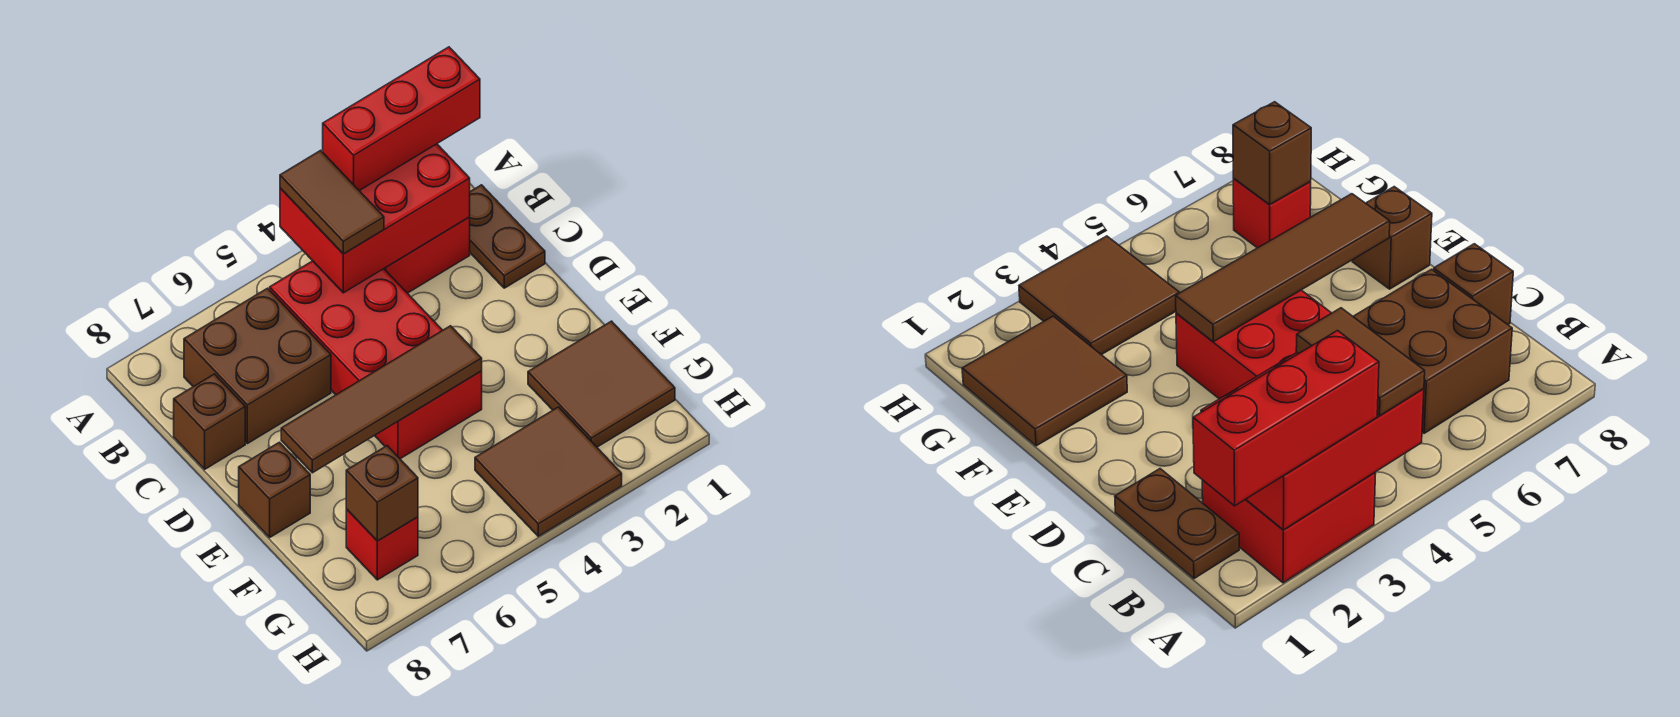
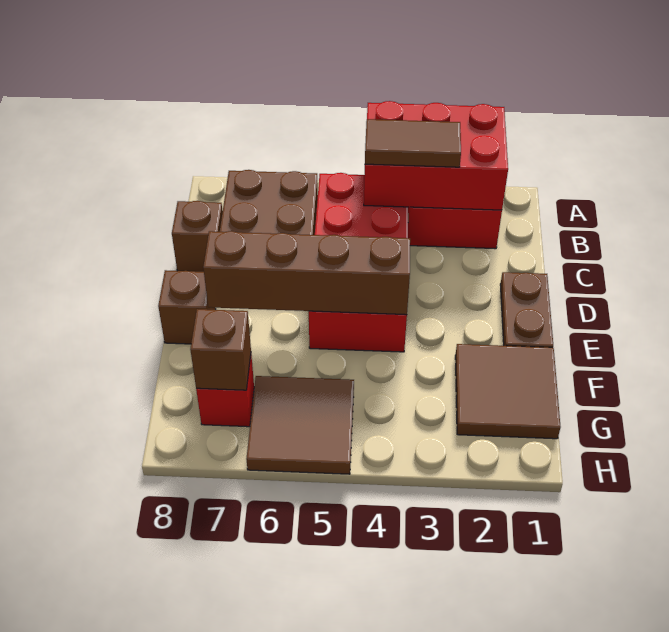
red 1x3 brick [323,47,480,191] -> none
brown 1x2 tile [280,150,384,254] -> brown 1x2 tile turned to [365,119,461,167]
brown 1x2 plate [470,185,545,288] -> brown 1x2 plate moved to [500,272,553,348]
brown 1x4 tile [281,326,482,473] -> brown 1x4 brick [203,231,410,315]
brown 2x2 tile [475,407,622,536] -> brown 2x2 tile moved to [246,376,354,474]

